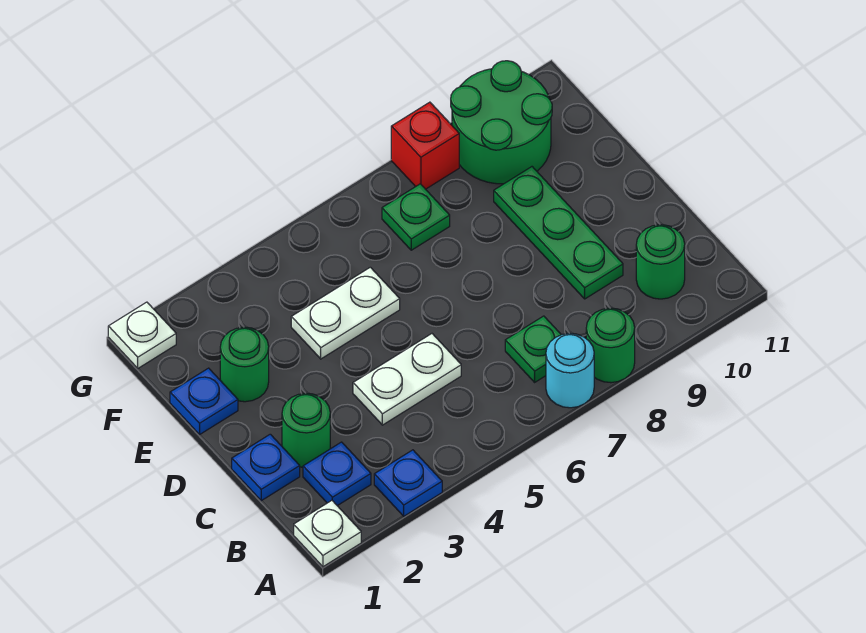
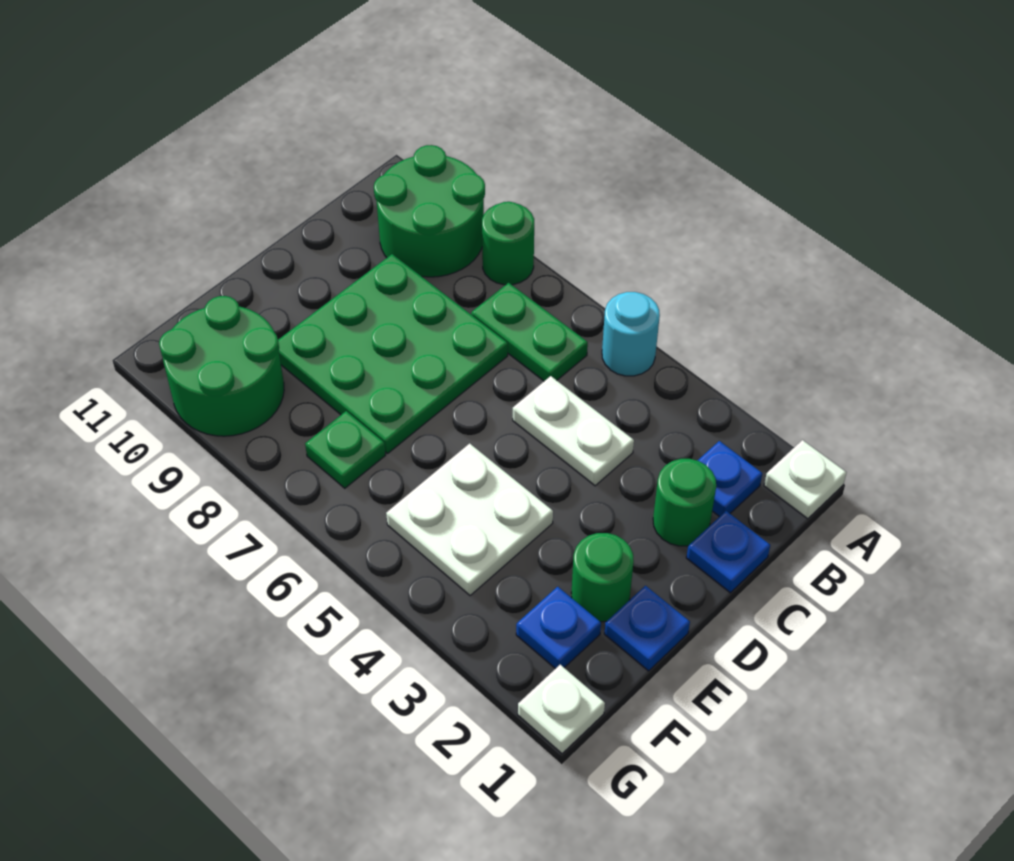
blue 1x1 plate [374,450,442,516] -> blue 1x1 plate moved to [516,587,601,669]
cyan 1x1 round brick [546,333,594,408] -> cyan 1x1 round brick moved to [602,292,660,376]
green 1x1 plate [505,316,561,382] -> green 1x2 plate [471,283,588,381]
green 1x1 round brick [636,225,685,299] -> green 2x2 round brick [374,145,485,277]
green 1x3 plate [494,167,623,299] -> green 3x3 plate [278,254,508,453]
white 1x2 plate [291,267,400,359] -> white 2x2 plate [386,443,553,595]
red 1x1 brick [391,102,459,189] -> none

